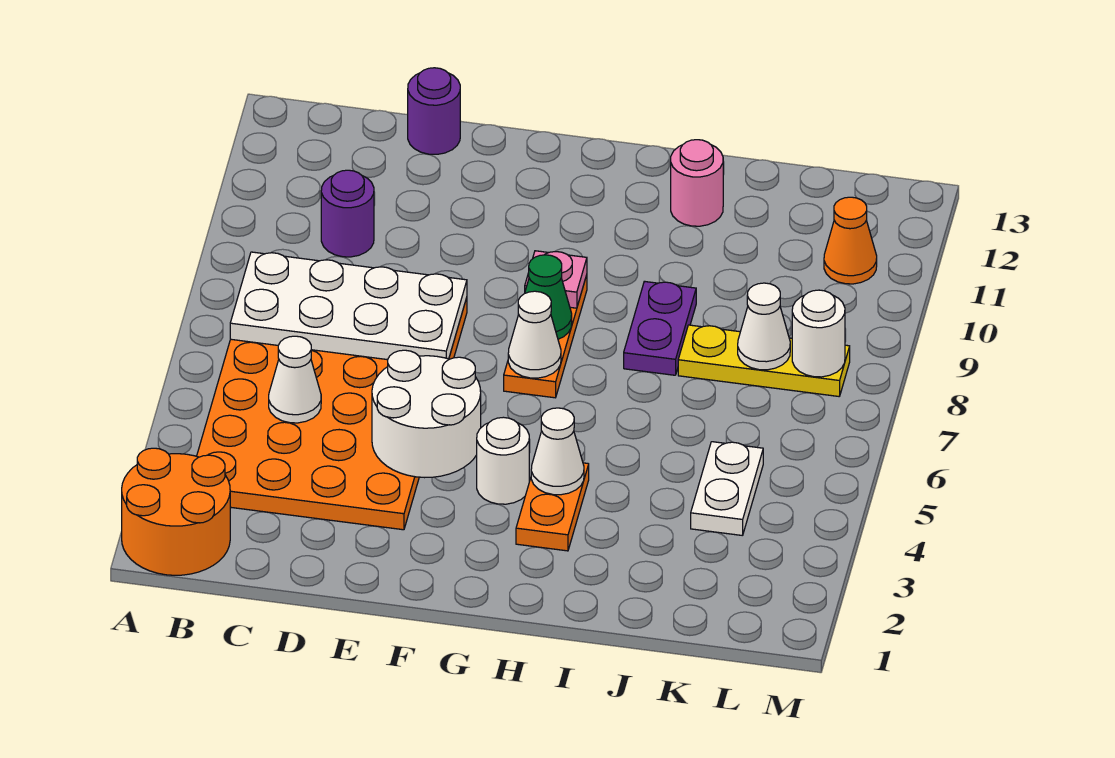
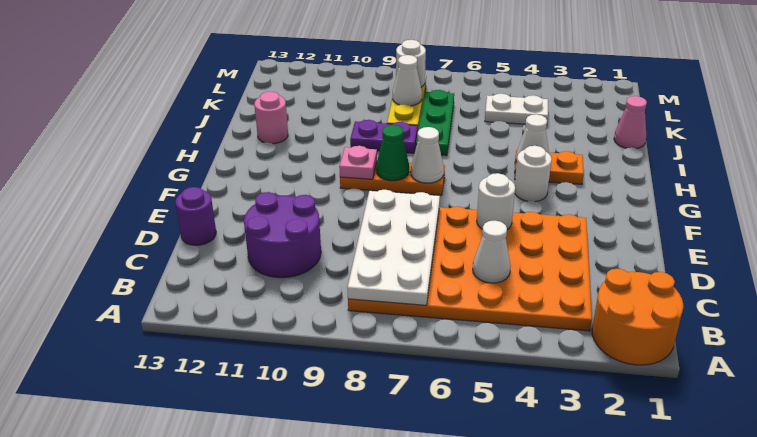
purple 1x1 round brick [321,170,374,257] -> purple 2x2 round brick [244,192,321,278]
white 2x2 round brick [372,350,481,478] -> white 1x1 round brick [477,173,515,230]
none -> green 1x3 plate [416,90,454,156]
none -> pink 1x1 cone [614,96,647,149]
orange 1x1 cone [824,197,877,284] -> none

